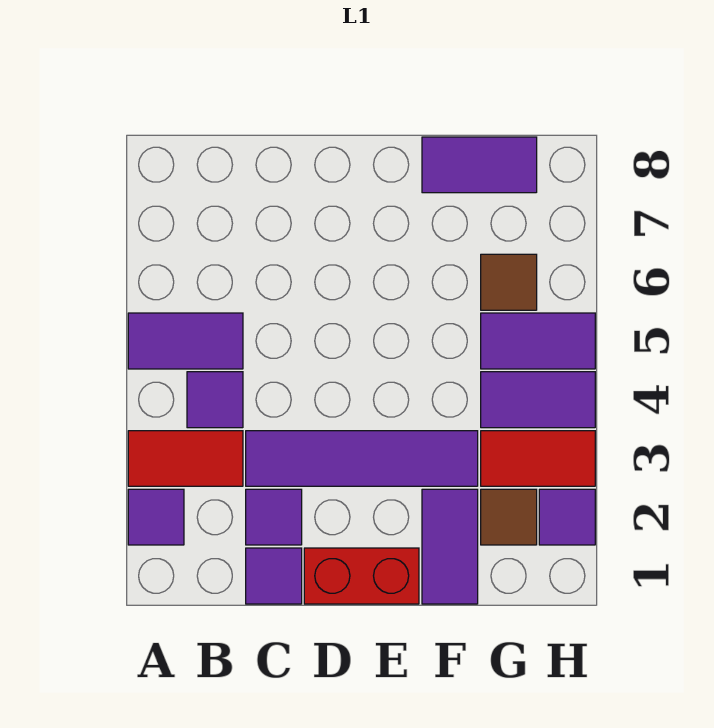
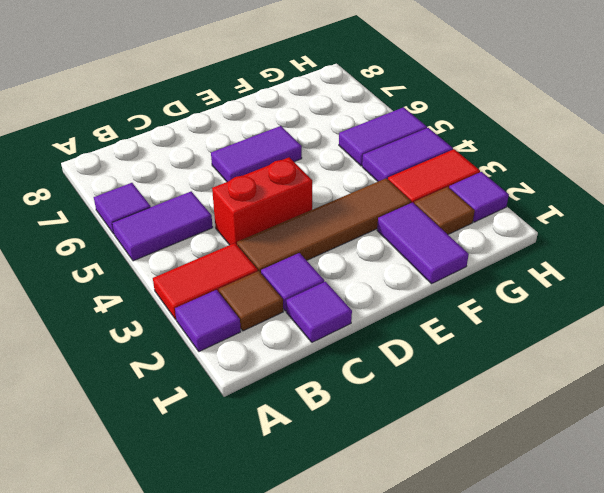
purple 1x1 tile [187,372,243,428] -> purple 1x1 tile moved to [94,183,151,234]
purple 1x4 tile [246,431,478,486] -> brown 1x4 tile [237,178,411,273]
red 1x2 brick [304,548,419,604] -> red 1x2 brick moved to [212,157,312,245]
purple 1x2 tile [422,137,537,193] -> purple 1x2 tile moved to [211,126,302,182]
brown 1x1 tile [481,254,537,310] -> brown 1x1 tile moved to [219,271,283,331]

